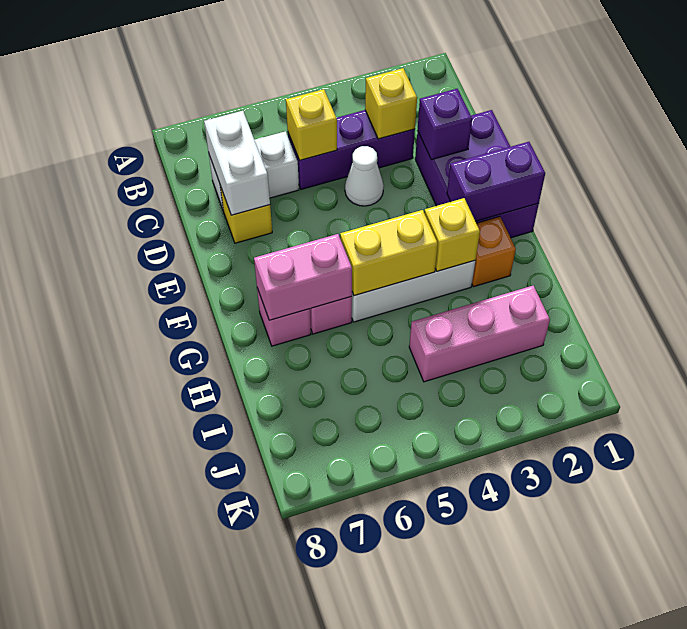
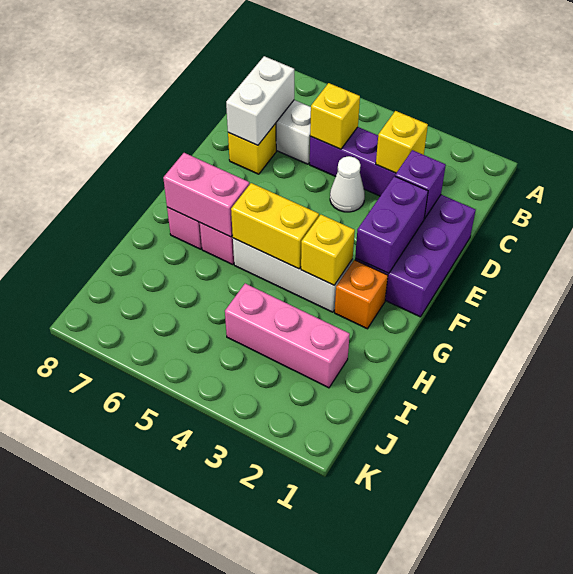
purple 1x2 brick [447,142,545,221] -> purple 1x2 brick turned to [355,176,428,274]

